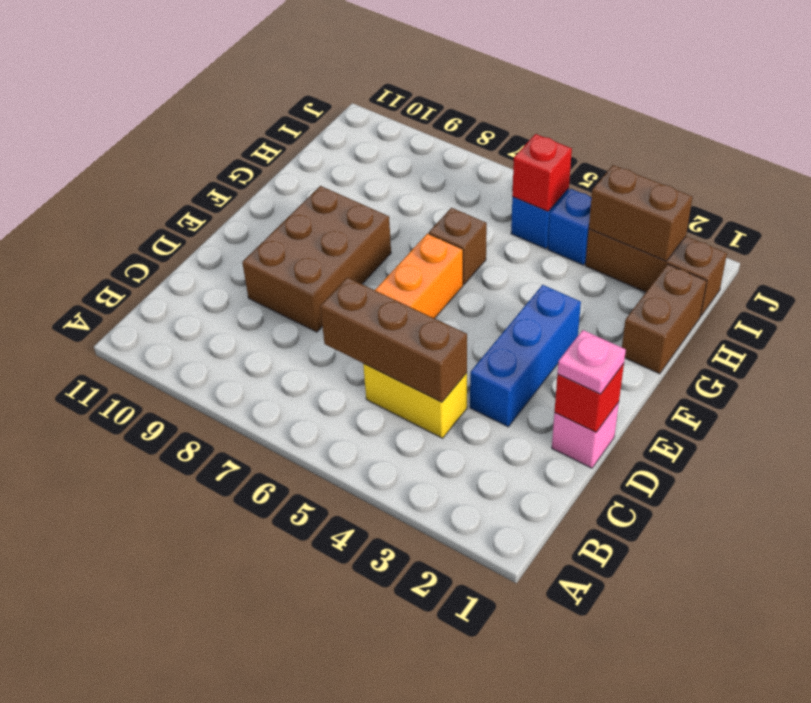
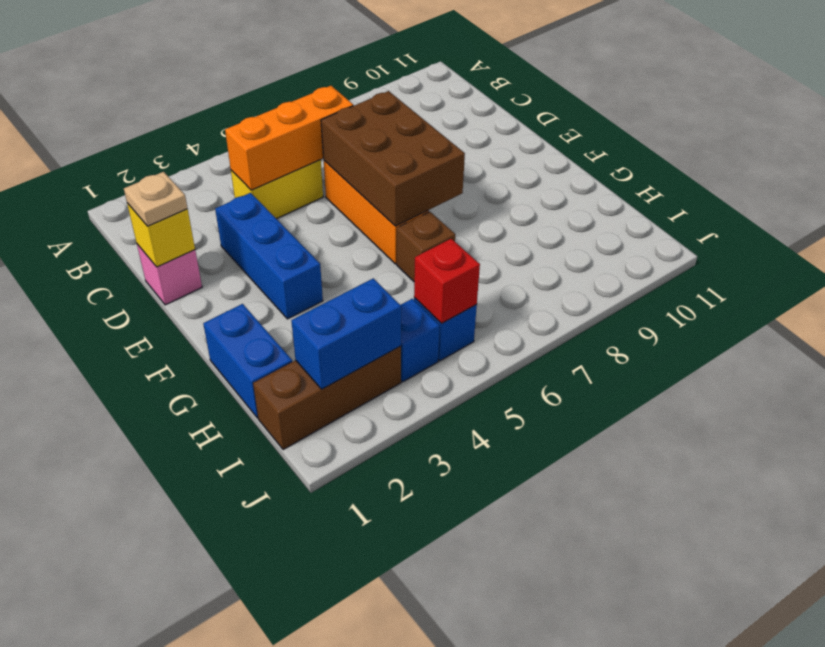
brown 1x3 brick [320,278,467,402] -> orange 1x3 brick [225,86,353,190]
red 1x1 brick [555,363,624,432] -> yellow 1x1 brick [127,203,195,267]
pink 1x1 plate [557,330,626,394] -> tan 1x1 plate [124,172,188,226]
brown 2x3 brick [242,186,391,332] -> brown 2x3 brick moved to [321,91,465,226]
brown 1x2 brick [622,264,707,374] -> blue 1x2 brick [203,304,292,418]
brown 1x2 brick [589,165,693,261] -> blue 1x2 brick [291,278,401,389]

